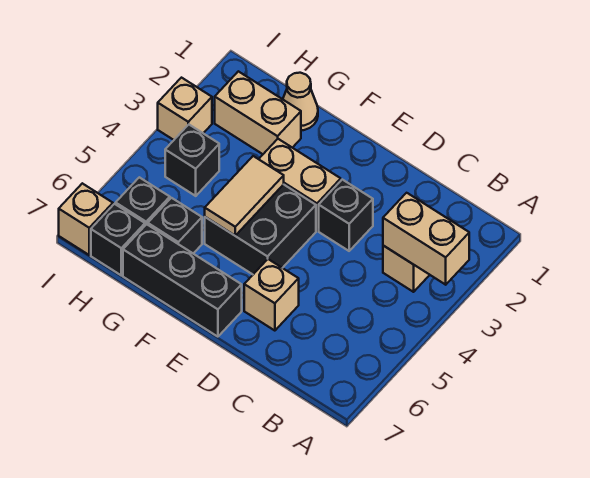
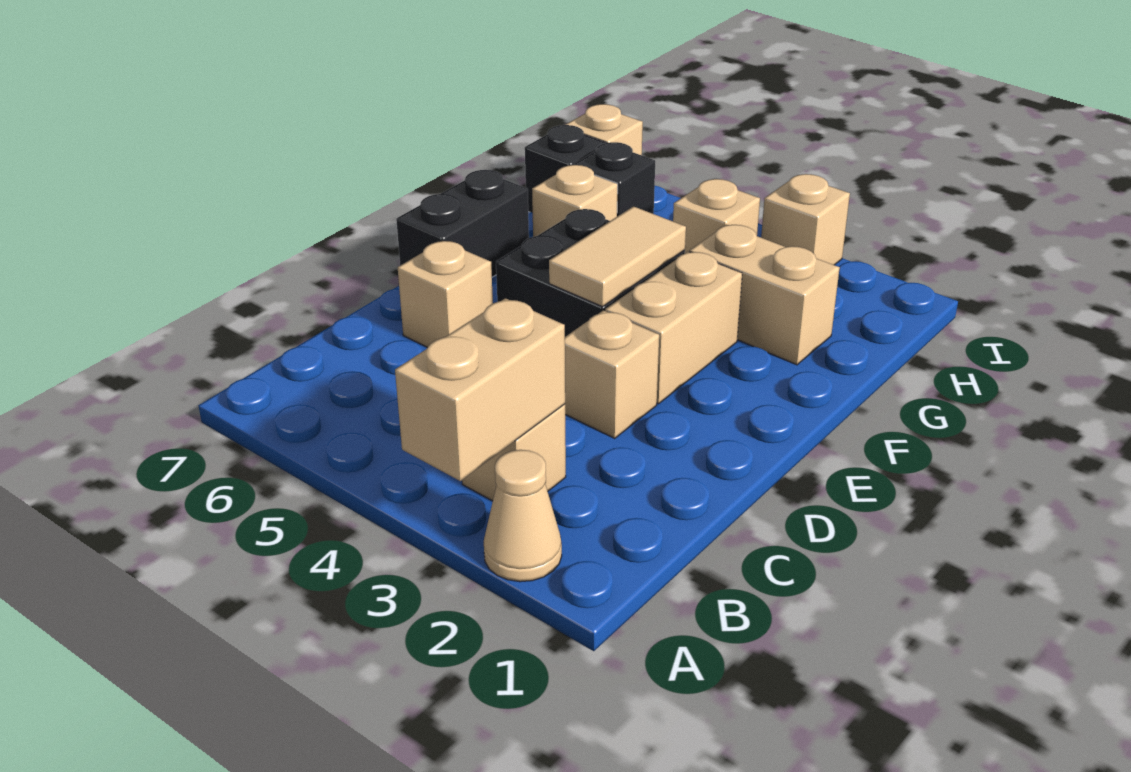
black 1x1 brick [319,180,373,251] -> tan 1x1 brick [565,310,659,438]
black 1x3 brick [123,224,242,337] -> black 1x2 brick [396,170,529,277]
tan 1x2 tile [205,156,284,235] -> tan 1x2 tile turned to [549,206,686,307]
tan 1x1 cone [283,73,318,130] -> tan 1x1 cone moved to [484,450,562,582]
tan 1x2 brick [215,71,301,154] -> tan 1x2 brick turned to [689,225,840,365]
black 1x1 brick [148,198,202,254] -> tan 1x1 brick [532,165,618,237]
black 1x1 brick [165,125,219,196] -> tan 1x1 brick [673,179,760,253]

